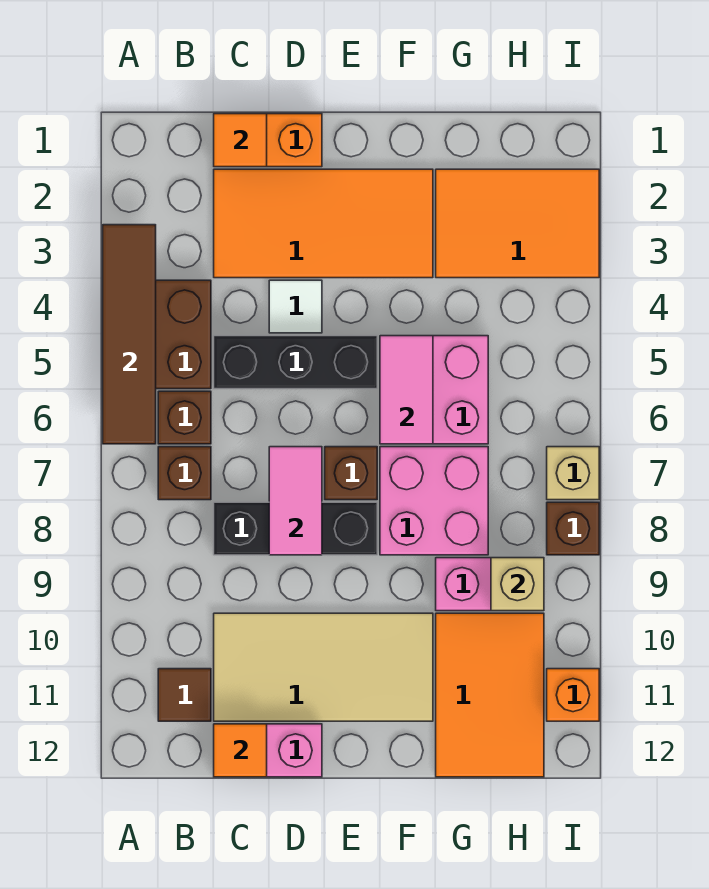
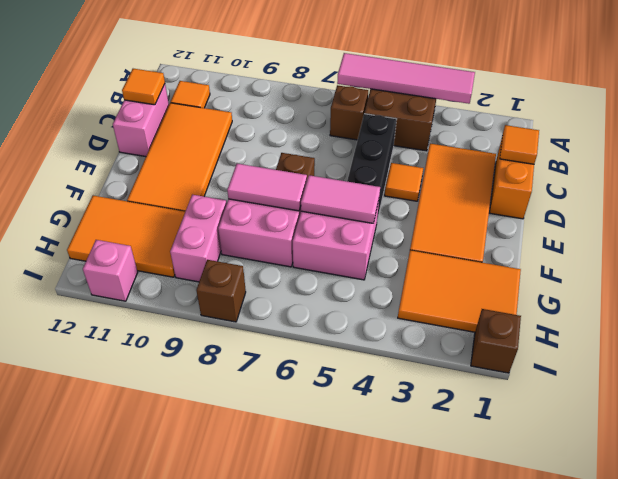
brown 1x4 tile [103,225,156,444] -> pink 1x4 tile [337,53,475,104]
brown 1x1 brick [158,447,211,500] -> brown 1x1 brick moved to [471,309,521,373]
brown 1x1 tile [158,669,211,721] -> orange 1x1 tile [171,81,210,108]
black 1x3 brick [214,502,377,555] -> none
tan 2x4 tile [214,613,433,721] -> orange 2x4 tile [127,103,232,211]
white 1x1 tile [269,280,322,333] -> orange 1x1 tile [385,163,423,201]
pink 1x2 tile [269,447,322,555] -> pink 1x2 tile moved to [227,164,307,211]
orange 2x3 tile [436,169,599,278] -> orange 2x3 tile turned to [398,250,521,332]
tan 1x1 brick [491,558,544,611] -> none
tan 1x1 brick [547,447,599,500] -> none
orange 1x1 brick [547,669,599,721] -> pink 1x1 brick [83,240,138,301]

